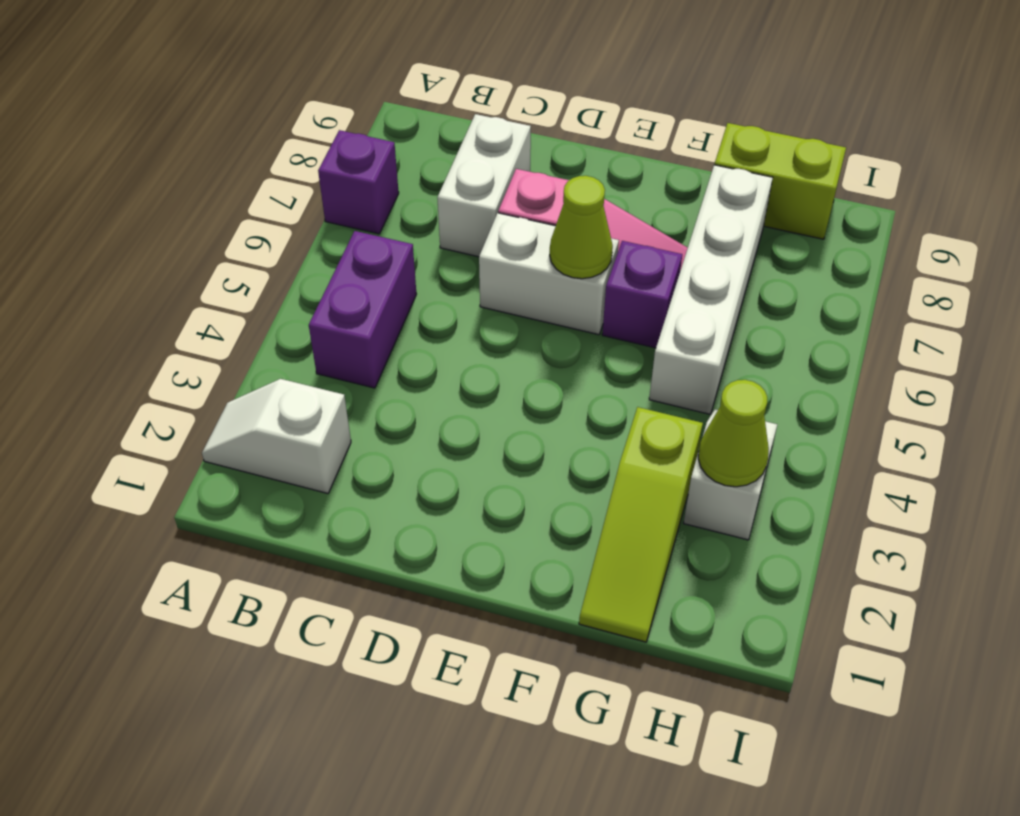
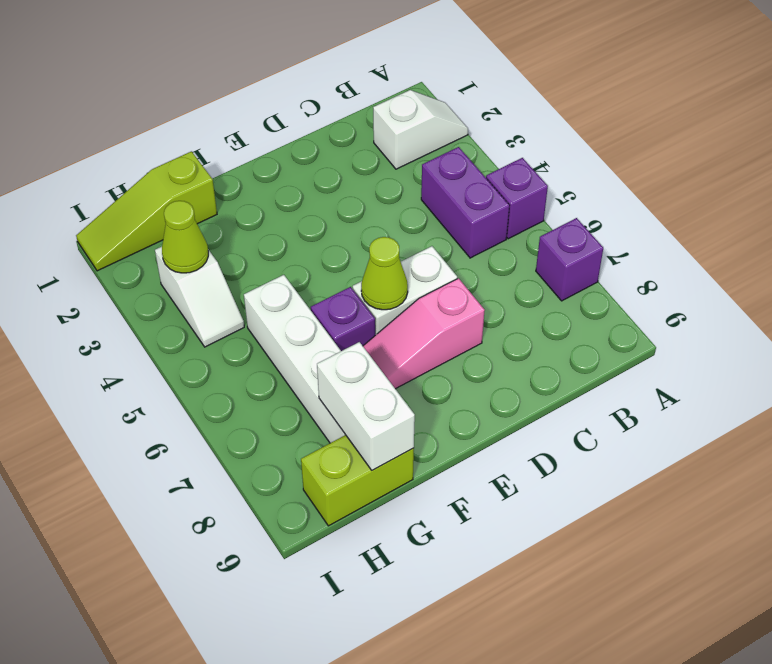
none -> purple 1x1 brick [486,158,548,239]
white 1x2 brick [437,114,531,257] -> white 1x2 brick moved to [317,342,415,470]
lime 1x3 slope [579,407,703,642] -> lime 1x3 slope turned to [76,151,217,271]

